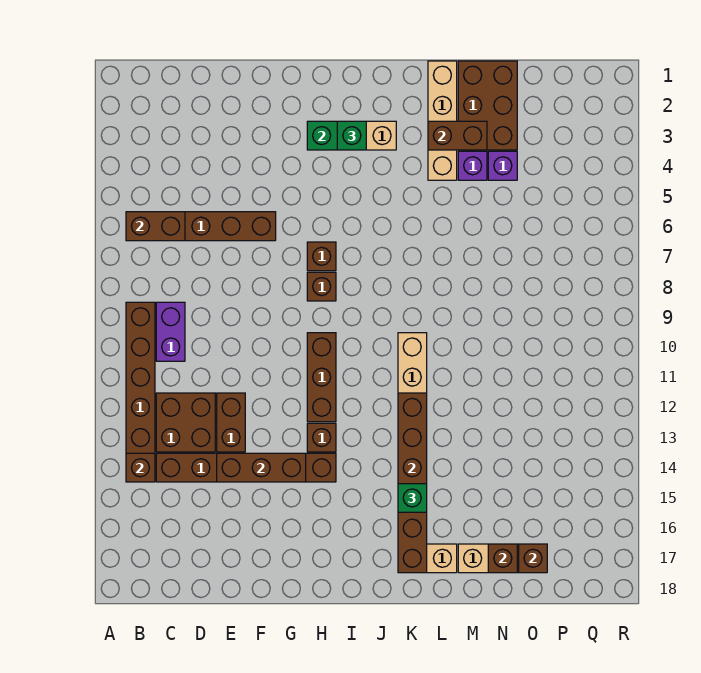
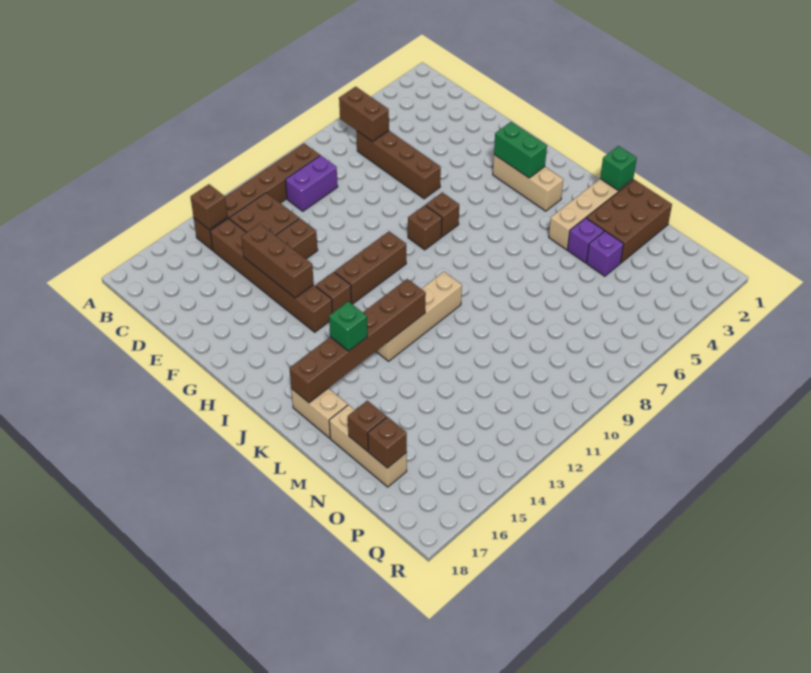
green 1x1 brick [337,121,366,150] -> green 1x1 brick moved to [600,146,637,190]
brown 1x2 brick [428,121,487,150] -> none

